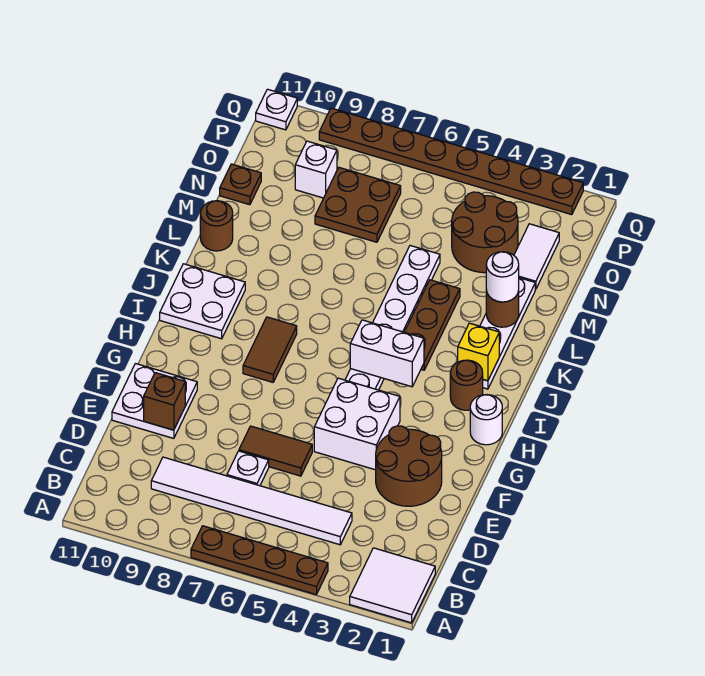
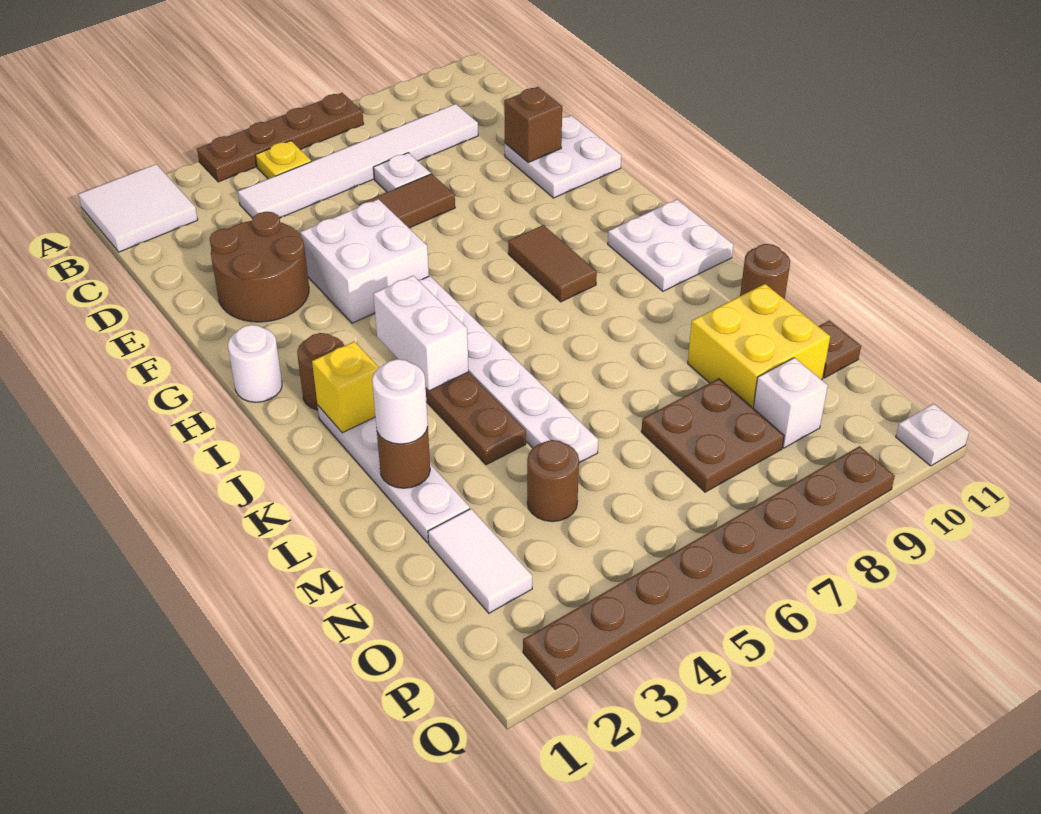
none -> yellow 1x1 plate [255,141,311,179]
white 1x2 brick [350,320,424,387] -> white 1x2 brick turned to [373,276,468,391]
none -> yellow 2x2 brick [688,284,830,408]
brown 2x2 round brick [452,192,518,273] -> brown 1x1 round brick [527,440,579,522]

